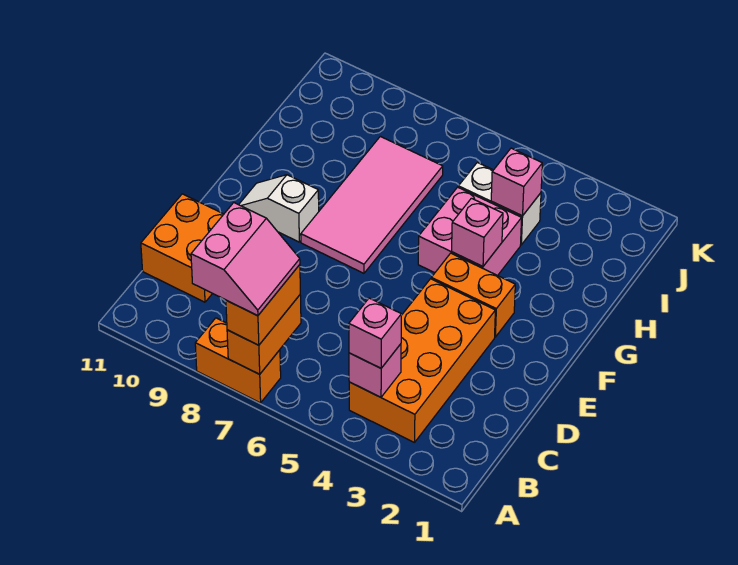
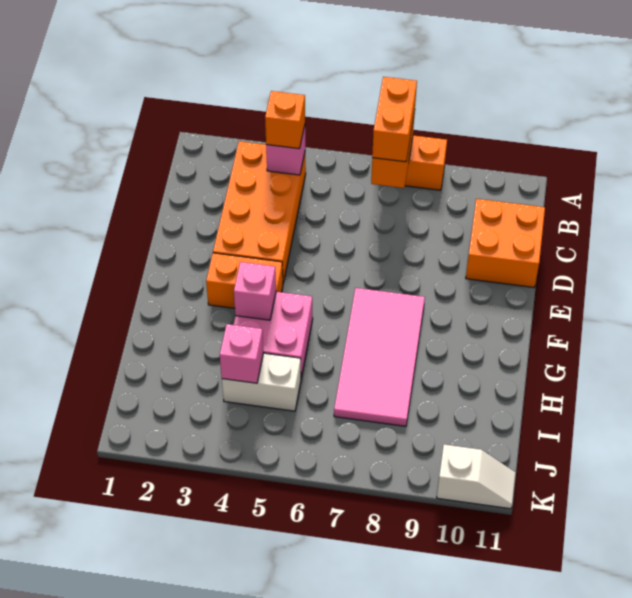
pink 2x2 slope [191,203,300,316] -> none
pink 1x1 brick [349,298,401,368] -> orange 1x1 brick [265,91,305,149]
white 1x2 slope [239,175,319,242] -> white 1x2 slope moved to [437,445,516,509]

